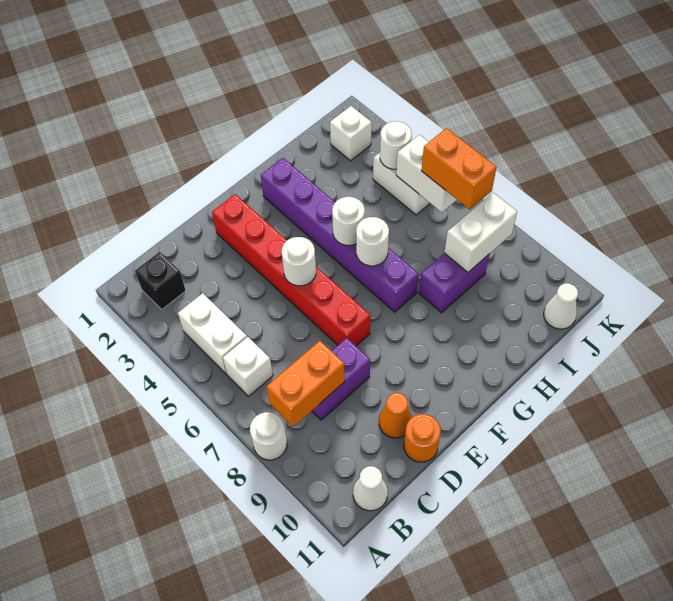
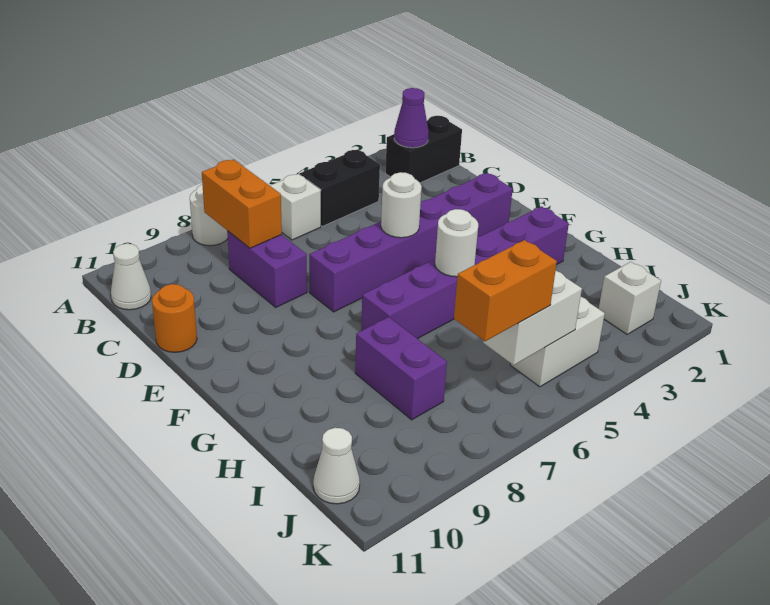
black 1x1 brick [135,252,186,309] -> black 1x2 brick [385,116,462,183]
none -> purple 1x1 cone [394,88,429,148]
white 1x2 brick [178,293,247,374] -> black 1x2 brick [300,149,380,226]
orange 1x1 cone [379,393,412,438] -> none
red 1x6 brick [212,194,370,346] -> purple 1x6 brick [309,173,513,312]
white 1x1 round brick [356,217,389,266] -> none
white 1x2 brick [444,193,517,272] -> none
white 1x1 round brick [380,121,412,169] -> none

